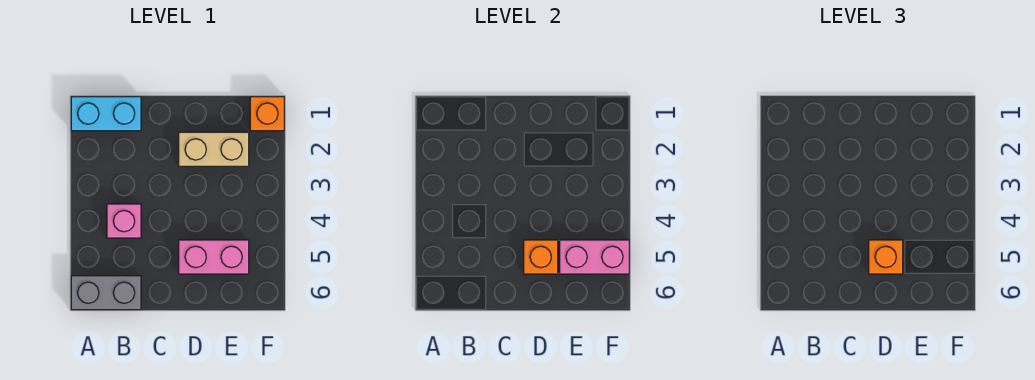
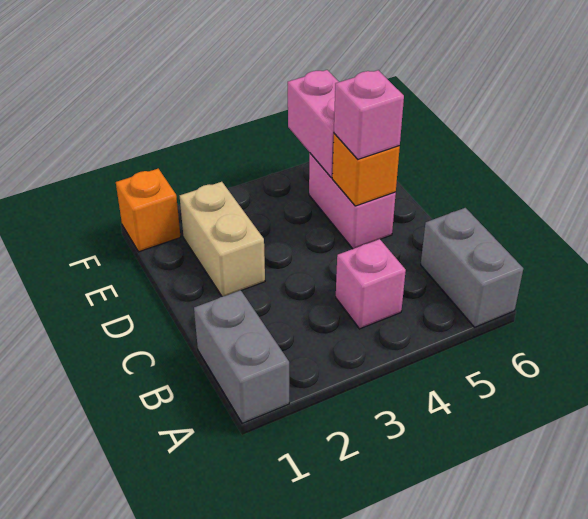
cyan 1x2 brick [71,97,141,131] -> grey 1x2 brick [194,290,289,423]
orange 1x1 brick [869,240,903,274] -> pink 1x1 brick [334,70,404,159]

